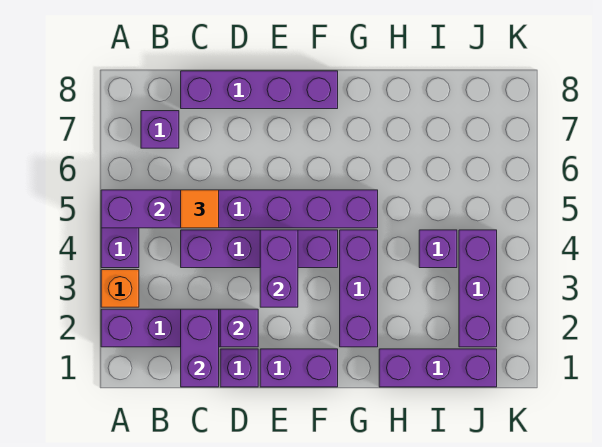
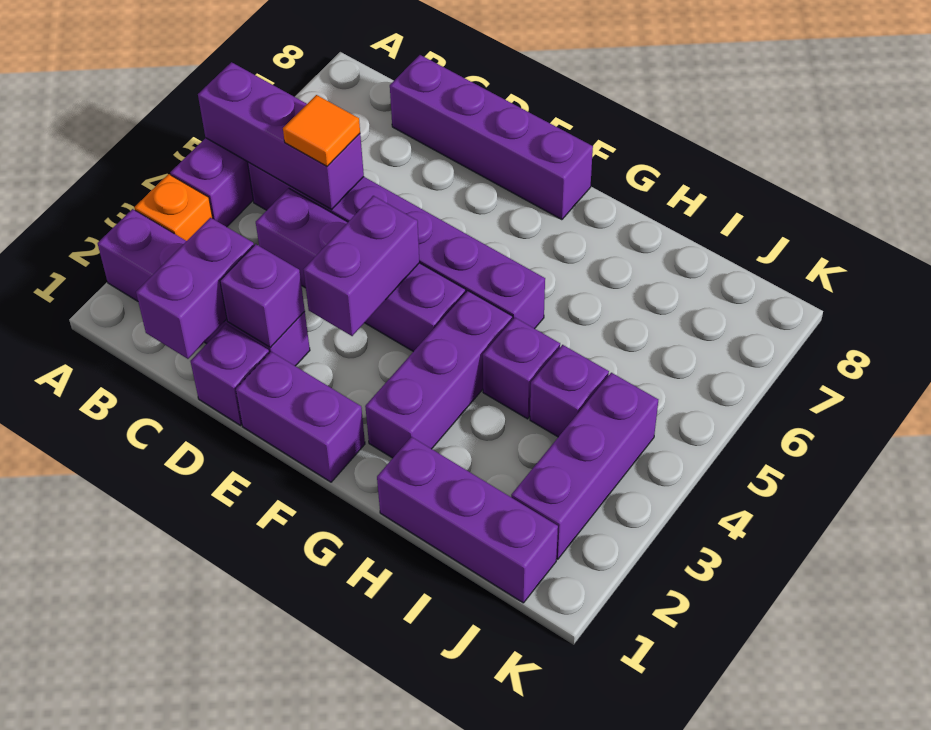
purple 1x1 brick [141,111,179,148] -> purple 1x1 brick moved to [483,318,560,419]

